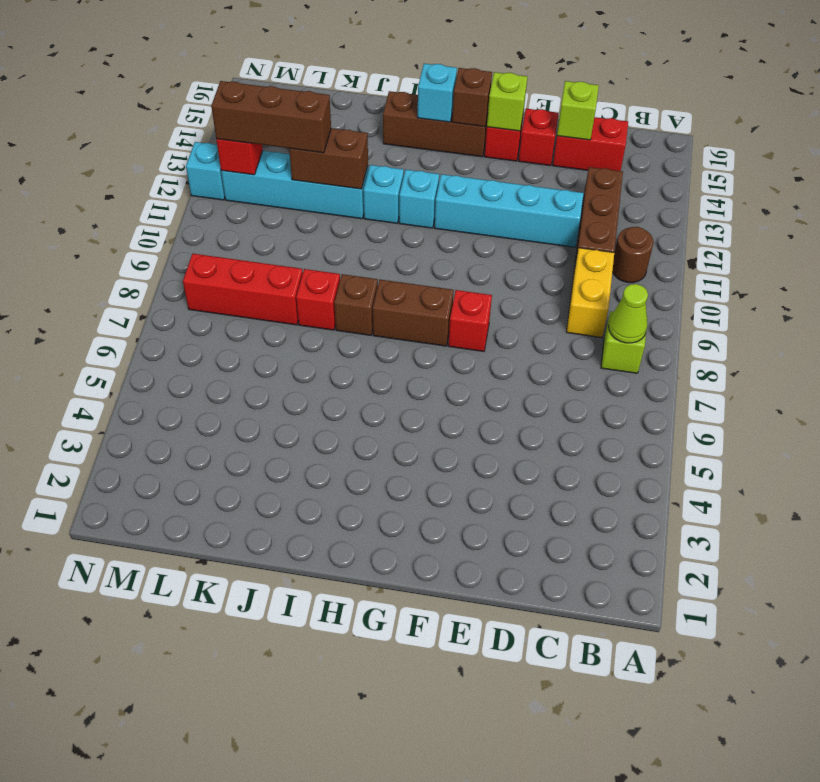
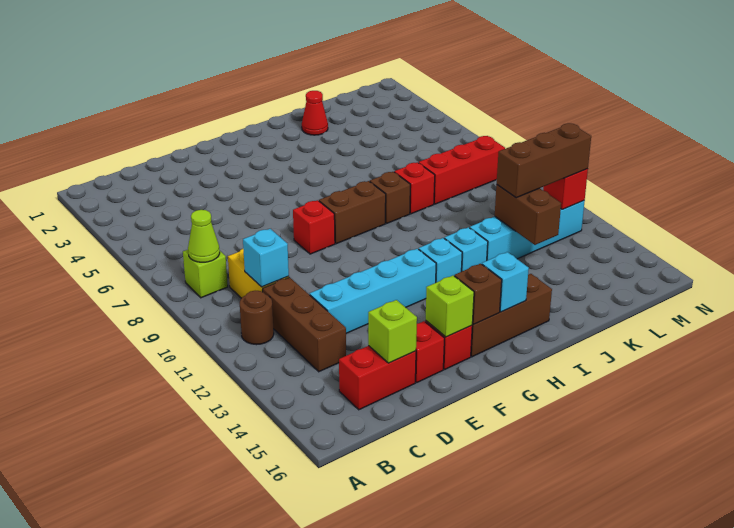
none -> red 1x1 cone [302,91,328,135]
brown 1x2 brick [289,128,368,189] -> brown 1x2 brick turned to [495,185,561,245]
cyan 1x1 brick [186,142,225,200] -> cyan 1x1 brick moved to [243,229,289,287]

